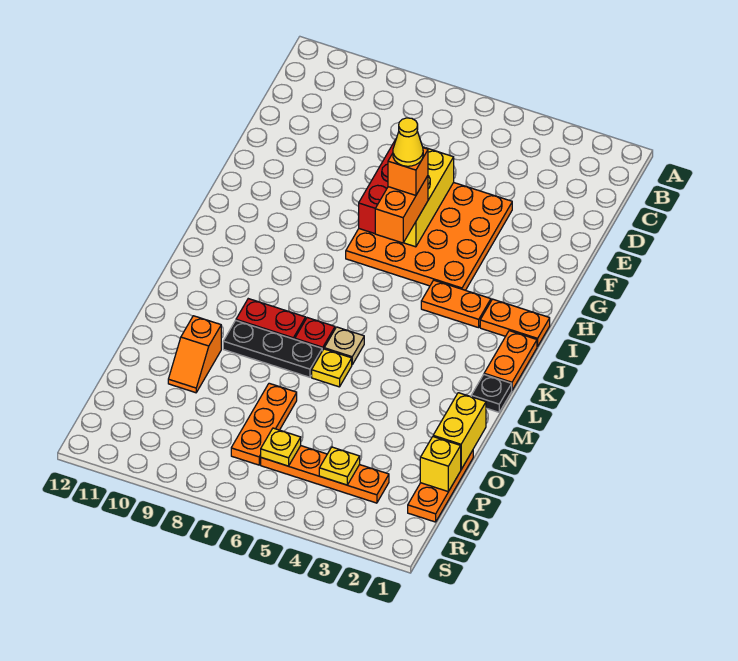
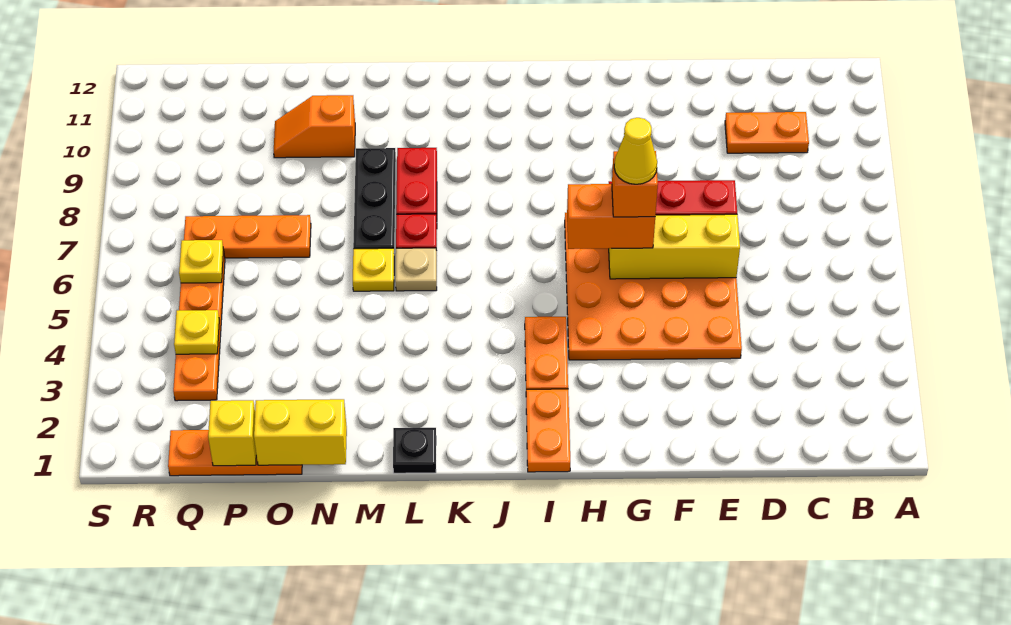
orange 1x2 plate [484,331,537,390] -> orange 1x2 plate moved to [725,112,809,153]

